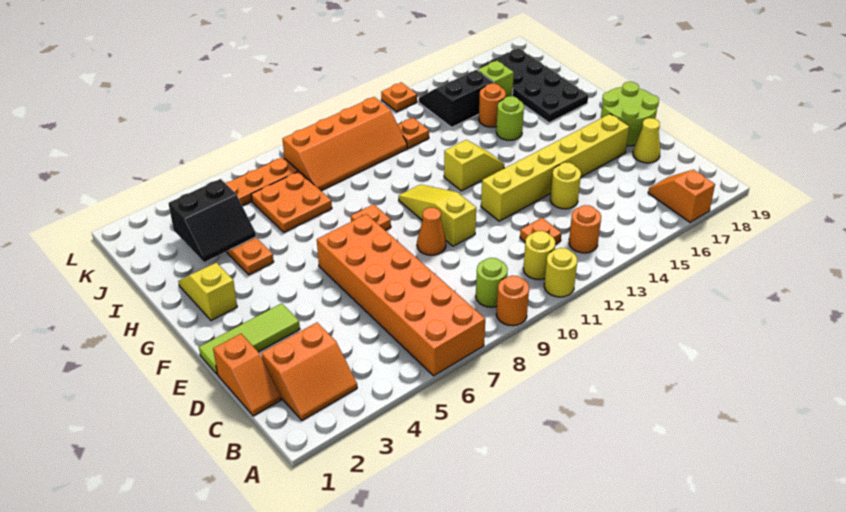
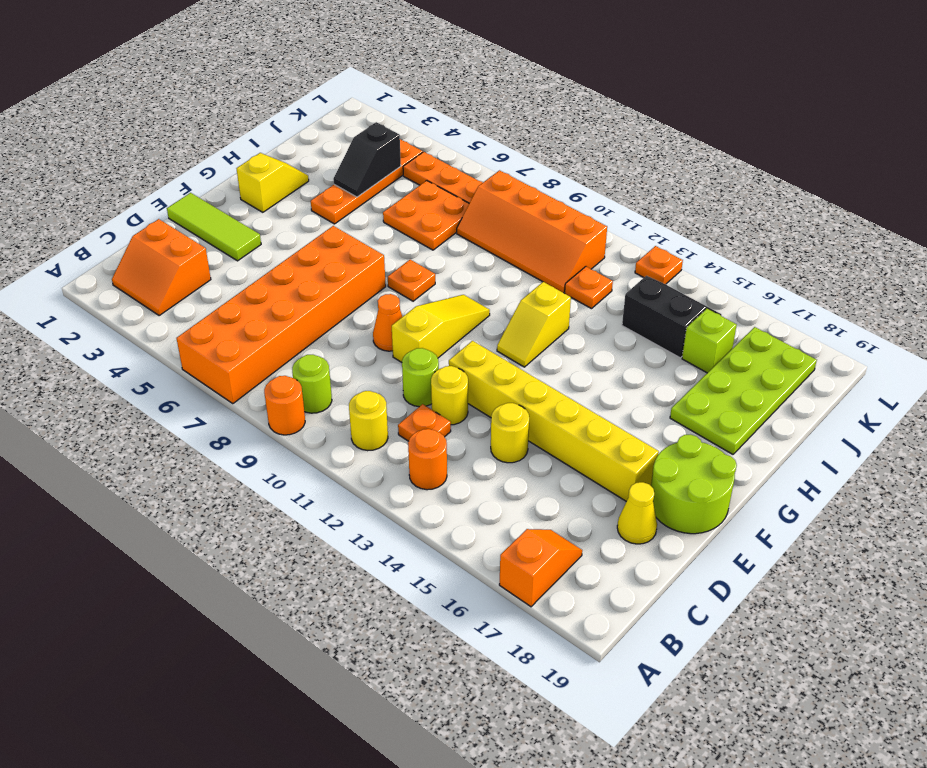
yellow 1x1 round brick [544,248,577,297] -> yellow 1x1 round brick moved to [431,366,468,425]
orange 1x2 slope [213,334,281,416] -> none
yellow 1x2 slope [444,140,504,191] -> yellow 1x2 slope turned to [497,282,571,367]
lime 1x1 round brick [496,96,524,140] -> lime 1x1 round brick moved to [402,348,439,407]
black 2x4 plate [480,48,588,123] -> lime 2x4 plate [670,327,817,454]
black 2x2 slope [168,179,256,262] -> black 1x2 slope [333,122,401,197]
orange 1x1 round brick [479,83,506,127] -> none

